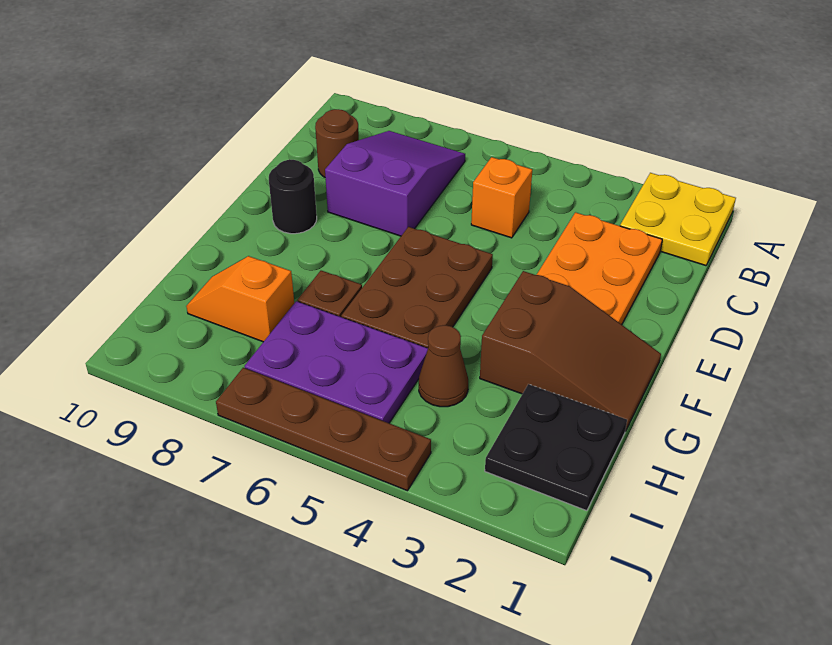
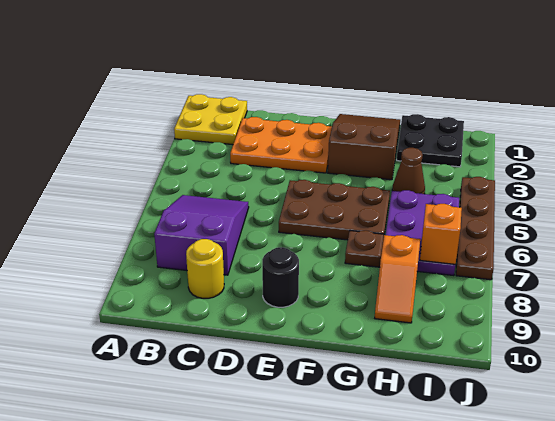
purple 2x3 slope [325,131,465,236] -> purple 2x3 slope turned to [154,195,249,275]
orange 1x1 brick [471,157,532,238] -> orange 1x1 brick moved to [420,204,462,264]
brown 1x1 round brick [315,109,359,177] -> yellow 1x1 round brick [186,239,224,298]

